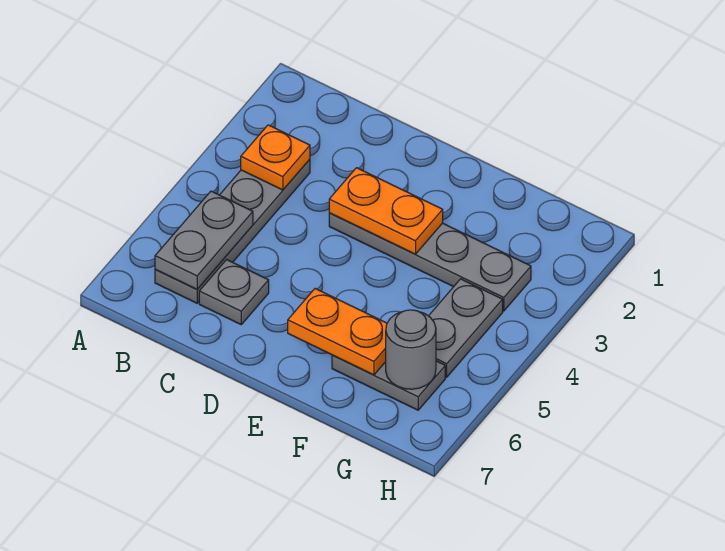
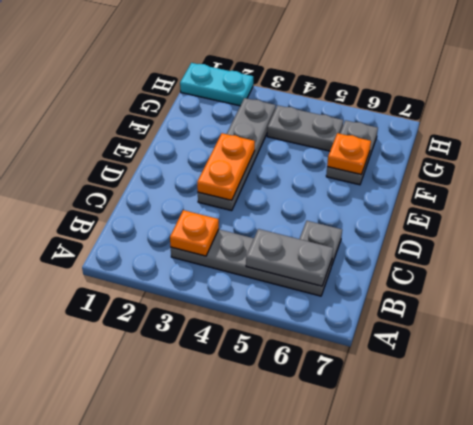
orange 1x2 plate [288,289,387,375] -> orange 1x1 plate [327,133,371,175]
grey 1x1 round brick [386,310,436,389] -> none
none -> cyan 1x2 plate [180,63,253,106]

